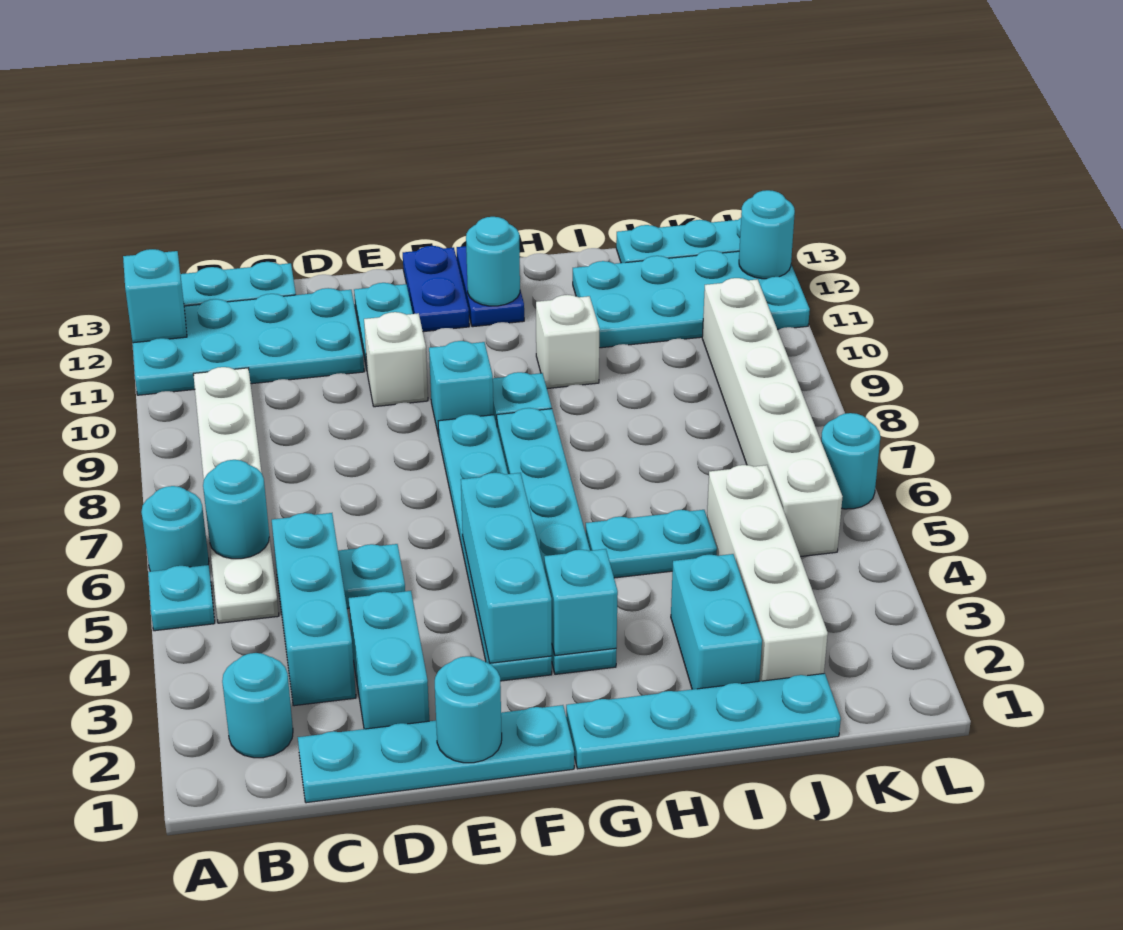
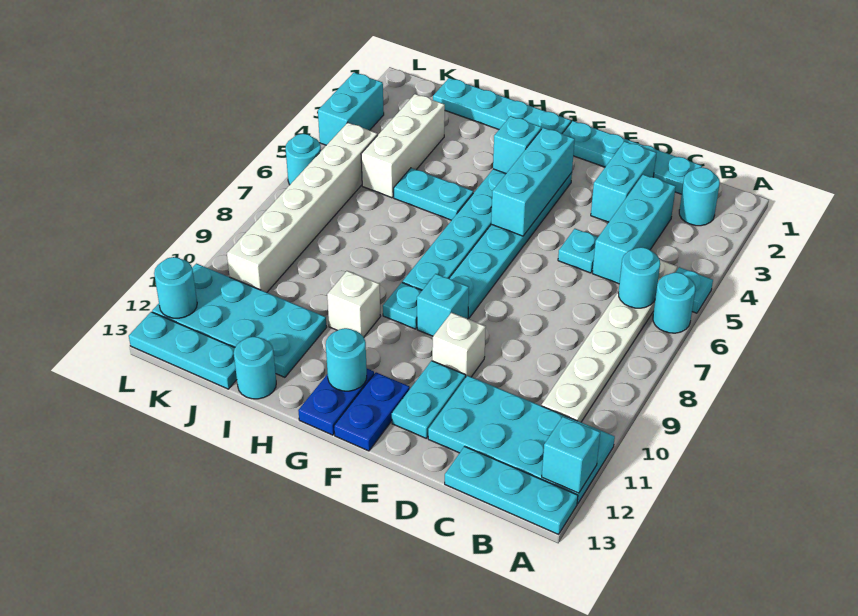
cyan 1x1 round brick [435,656,502,763] -> cyan 1x1 round brick moved to [234,337,276,399]
cyan 1x2 brick [671,554,762,689] -> cyan 1x2 brick moved to [318,72,384,145]
white 1x4 brick [707,465,828,681] -> white 1x3 brick [361,94,445,198]

